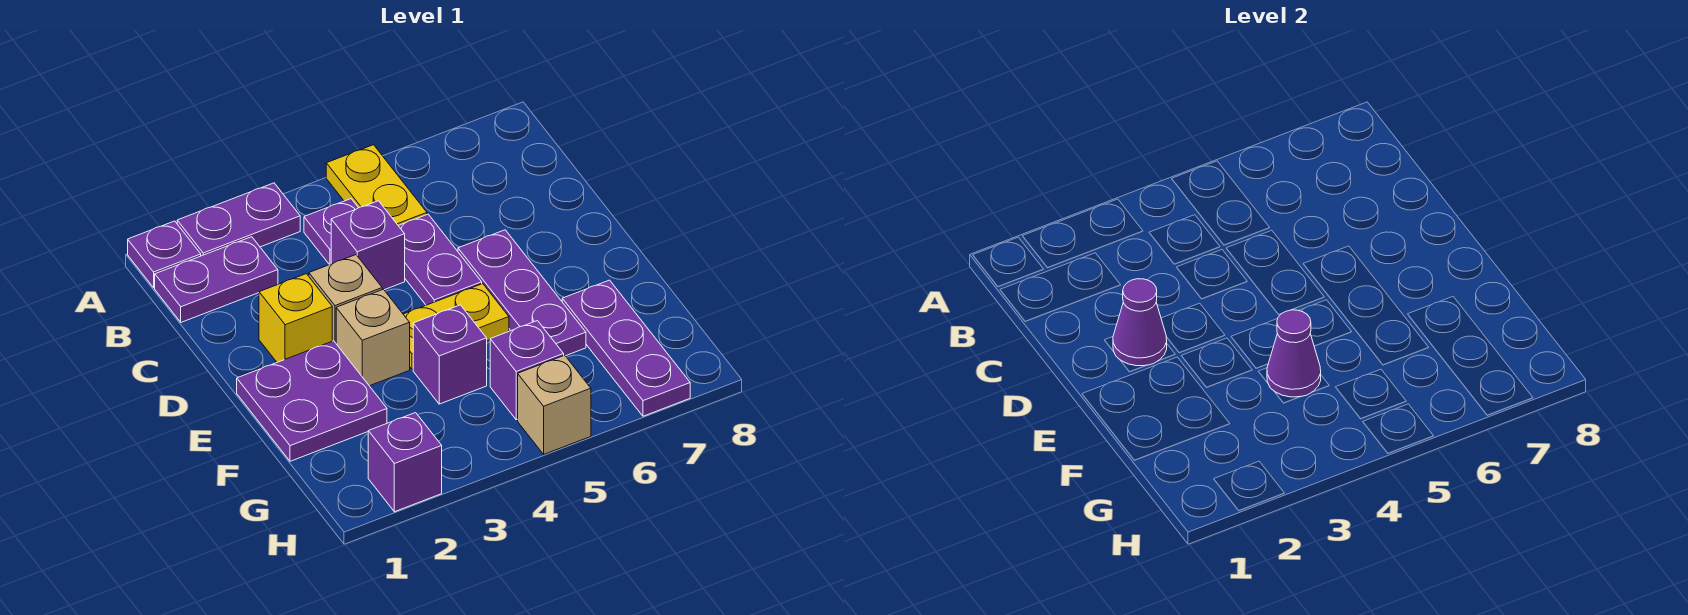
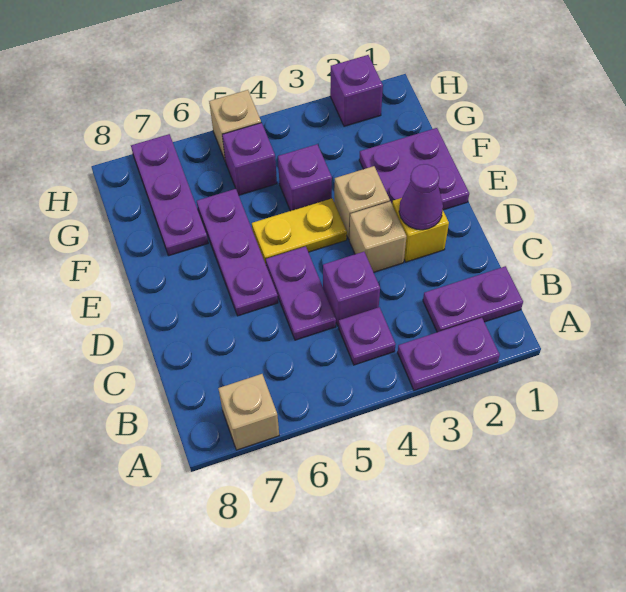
purple 1x1 plate [128,221,201,288] -> none
yellow 1x2 plate [326,145,427,226] -> none
none -> tan 1x1 brick [218,374,279,450]
purple 1x1 cone [1267,310,1321,397] -> none

